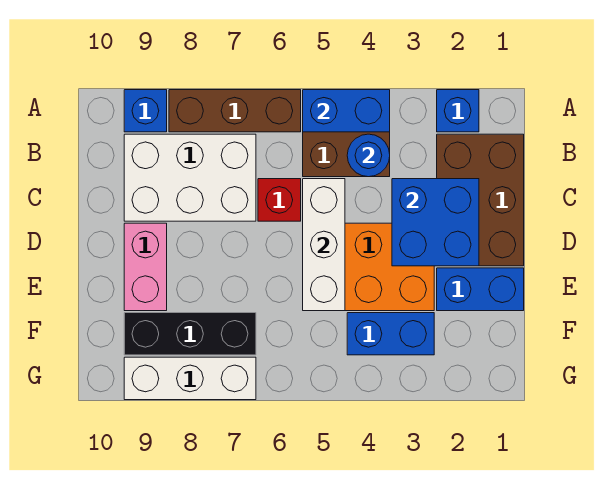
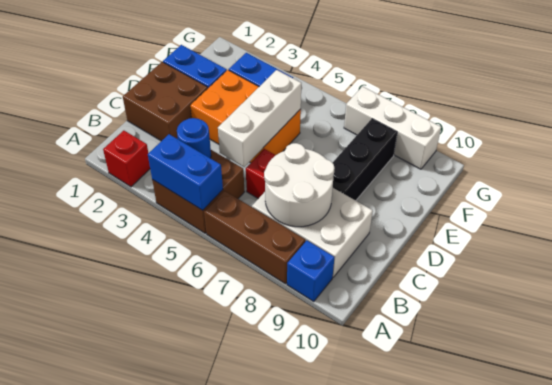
blue 1x1 brick [437,90,479,132] -> red 1x1 brick [103,131,150,187]
brown 2x3 brick [437,134,524,266] -> brown 2x2 brick [123,62,208,141]
none -> white 2x2 round brick [264,143,334,227]
blue 2x2 brick [392,179,479,266] -> none
pink 1x2 brick [124,223,167,311] -> none
black 1x3 brick [124,313,256,355] -> black 1x3 brick turned to [333,119,397,200]

